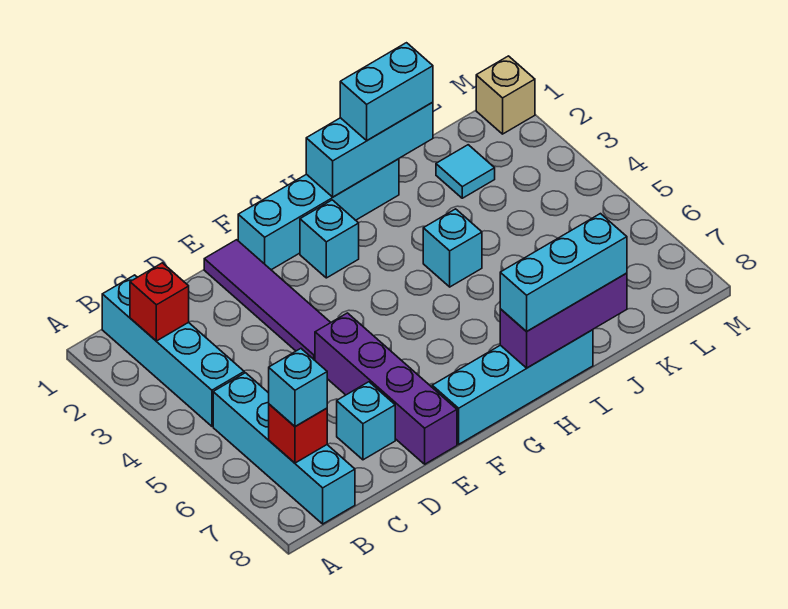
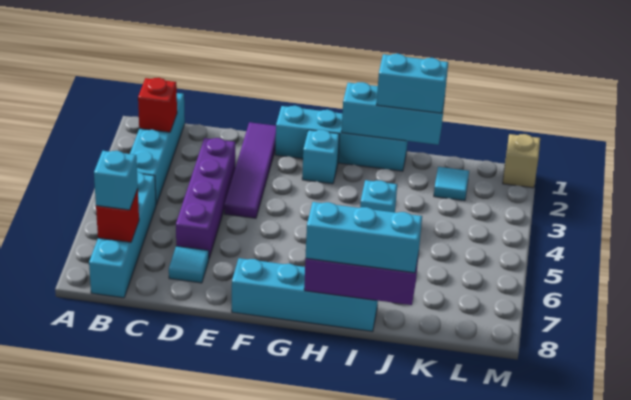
cyan 1x1 brick [337,382,395,460] -> cyan 1x1 tile [169,246,209,283]
purple 1x4 brick [315,313,457,464] -> purple 1x4 brick moved to [176,138,235,258]

